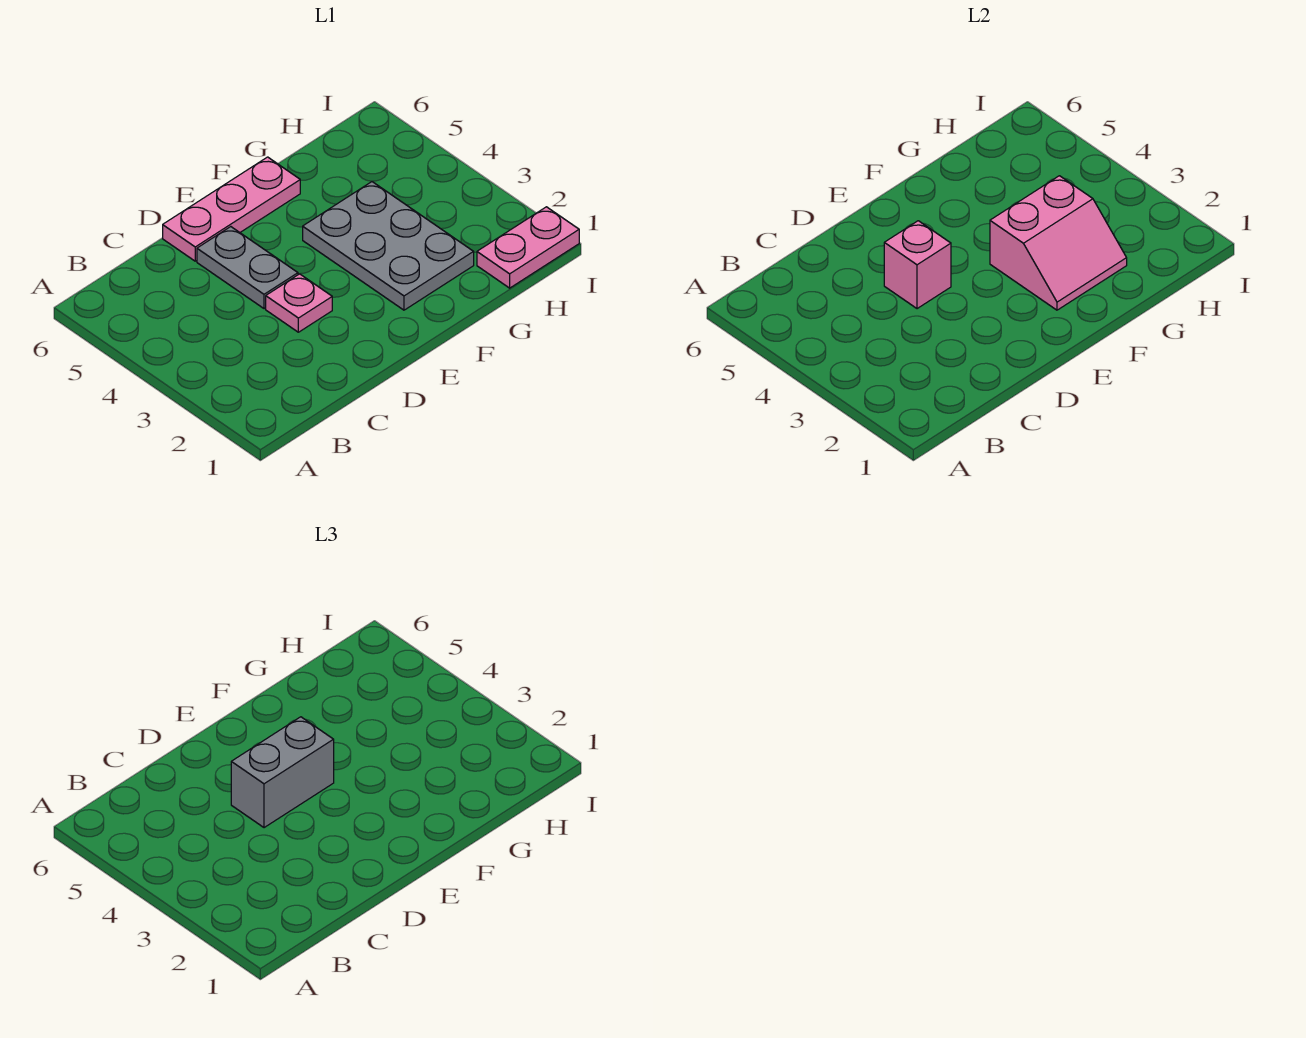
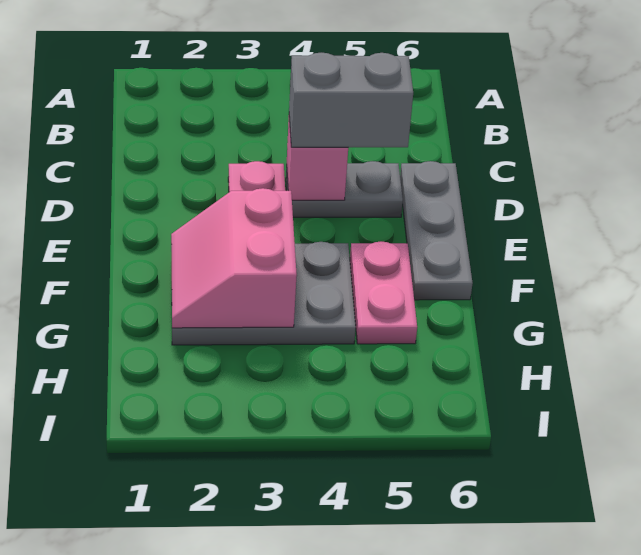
grey 1x2 brick [231,717,334,828] -> grey 1x2 brick turned to [289,53,413,147]
pink 1x3 plate [163,157,300,261] -> grey 1x3 plate [400,161,473,300]
pink 1x2 plate [477,207,579,288] -> pink 1x2 plate moved to [350,242,417,344]

